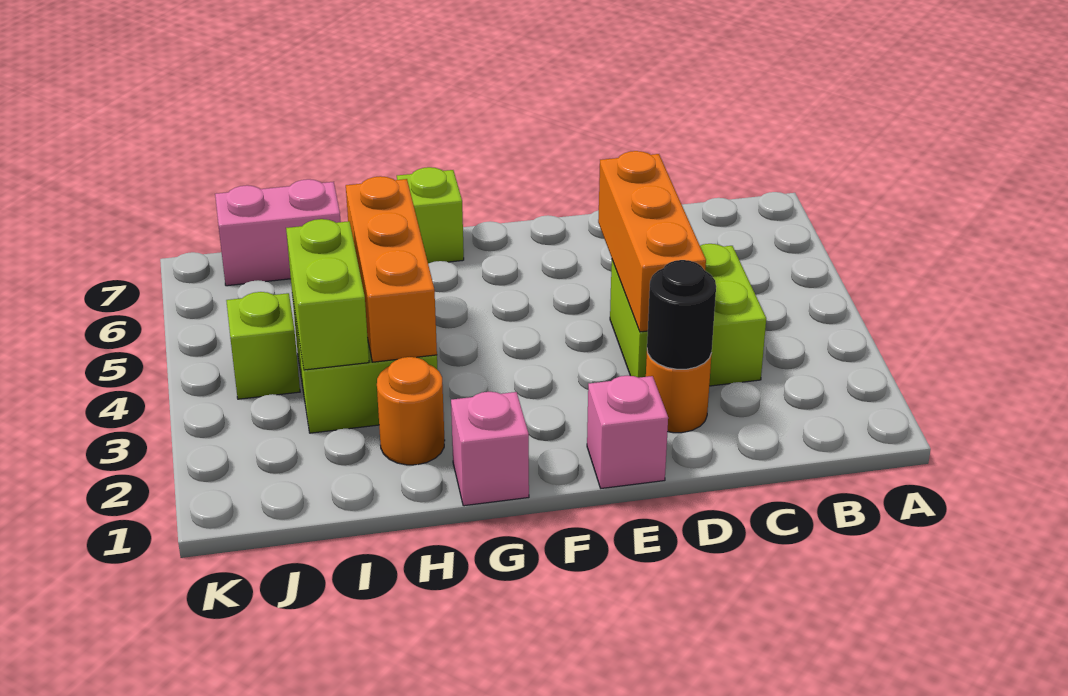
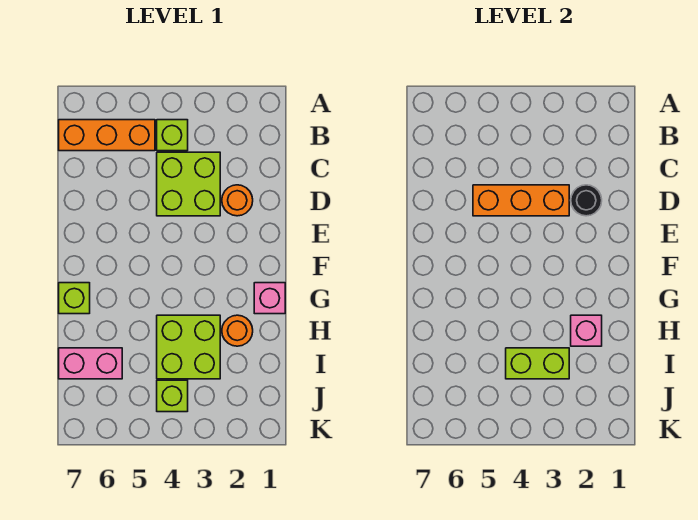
none -> lime 1x1 brick [157,120,188,151]
pink 1x1 brick [587,375,668,488] -> pink 1x1 brick moved to [571,315,602,346]
orange 1x3 brick [346,176,437,362] -> orange 1x3 brick moved to [59,120,155,151]
pink 1x2 brick [215,179,341,286] -> pink 1x2 brick turned to [59,348,122,379]

